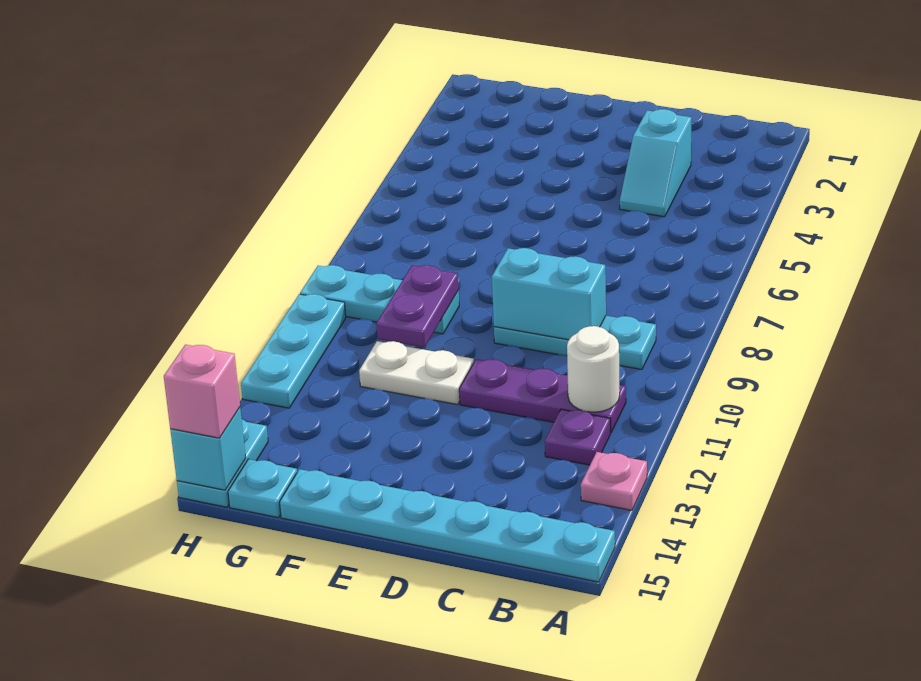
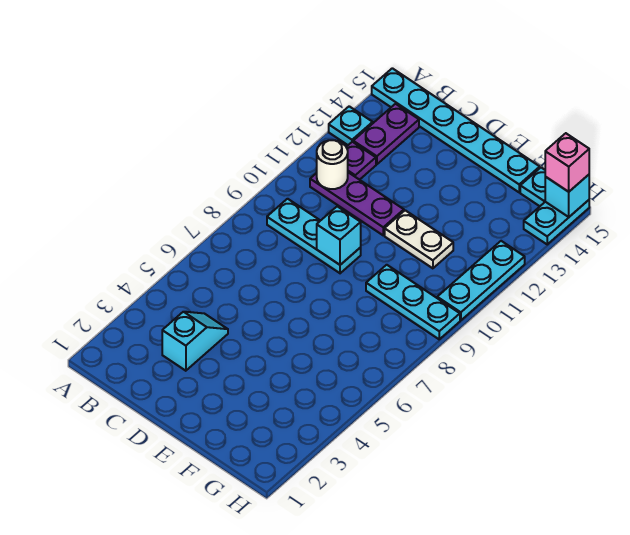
pink 1x1 plate [581,452,647,510] -> cyan 1x1 plate [329,106,373,145]
cyan 1x2 brick [492,248,606,340] -> cyan 1x1 brick [317,206,361,265]
purple 1x2 plate [377,265,459,347] -> purple 1x2 plate moved to [353,104,419,164]

